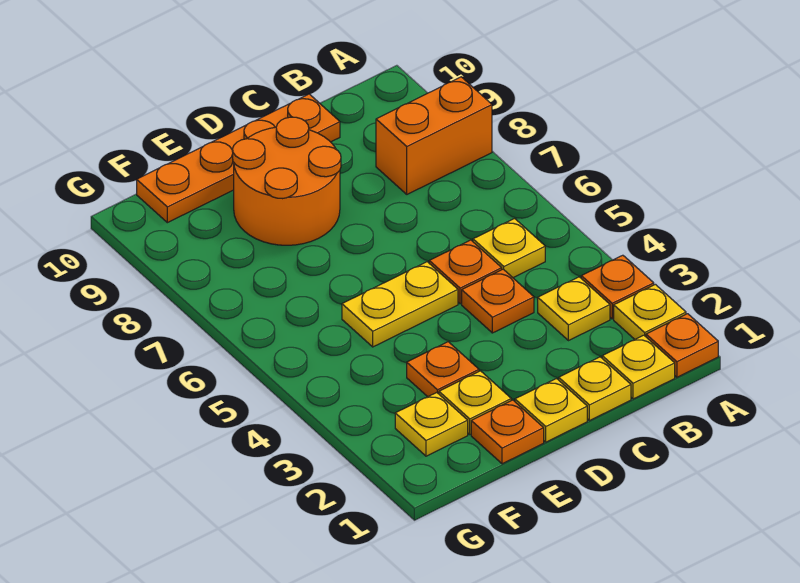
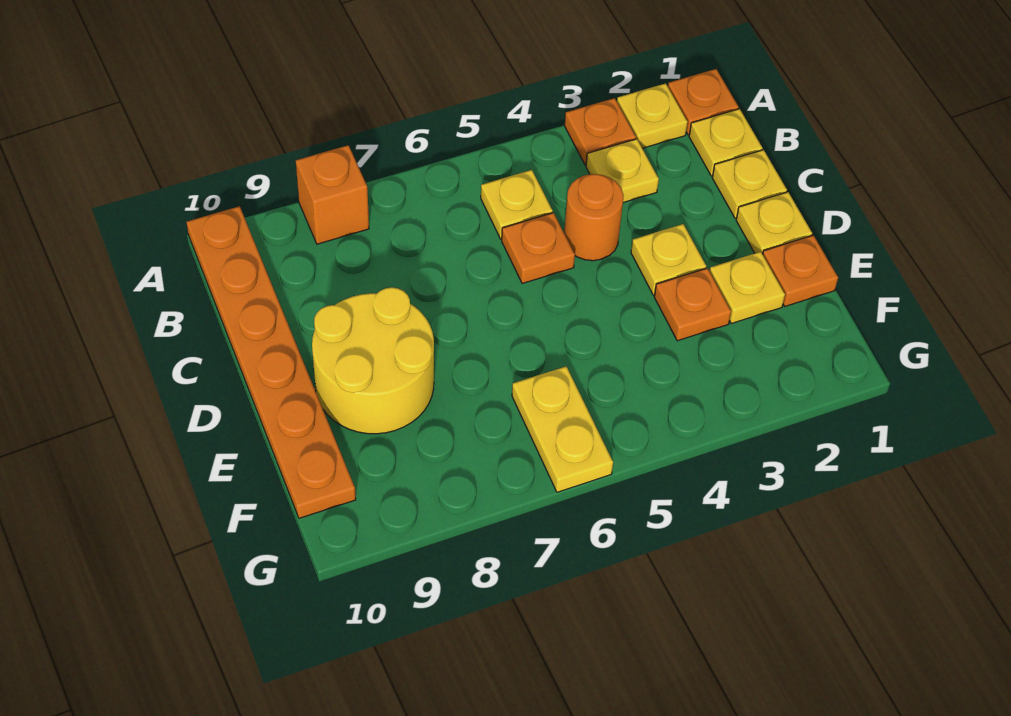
orange 1x2 brick [376,77,492,194] -> orange 1x1 brick [296,145,369,244]
orange 1x1 plate [462,269,534,333] -> orange 1x1 round brick [564,174,624,261]
orange 1x4 plate [137,94,340,223] -> orange 1x6 plate [187,206,356,518]
yellow 1x2 plate [342,262,458,347] -> yellow 1x2 plate moved to [512,366,613,492]
orange 2x2 round brick [233,117,341,245] -> yellow 2x2 round brick [312,287,434,434]
yellow 1x1 plate [395,393,468,456] -> yellow 1x1 plate moved to [631,224,706,295]

